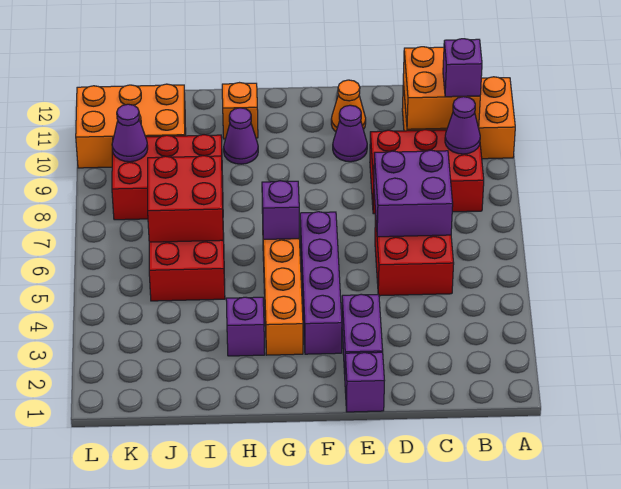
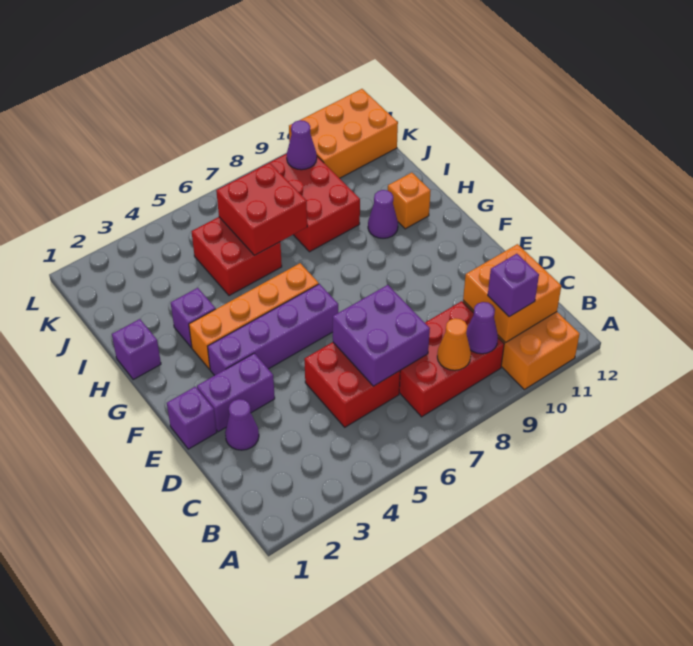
red 2x3 brick [370,129,484,214] -> red 2x3 brick turned to [399,301,504,417]
purple 1x1 cone [333,105,367,162] -> purple 1x1 cone moved to [225,399,259,450]
orange 1x1 cone [331,80,366,132] -> orange 1x1 cone moved to [437,318,471,370]
purple 1x1 brick [262,181,299,239] -> purple 1x1 brick moved to [112,319,161,379]
orange 2x3 brick [76,84,186,168] -> orange 2x3 brick turned to [289,89,398,178]

